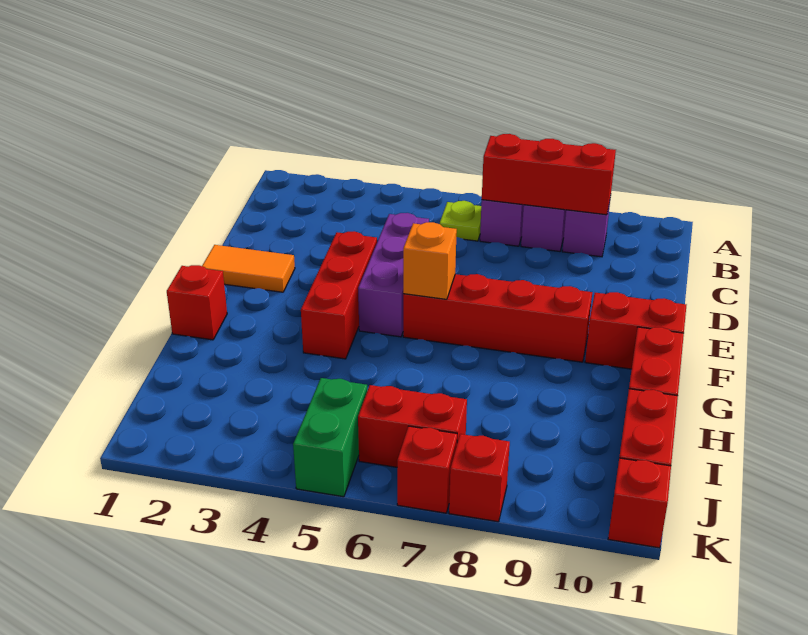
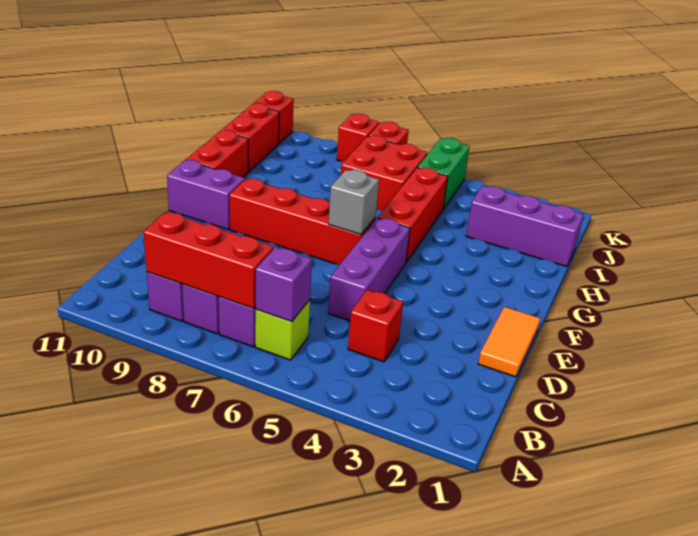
lime 1x1 plate [440,201,481,241] -> lime 1x1 brick [255,300,310,360]
none -> purple 1x1 brick [256,247,312,322]
orange 1x2 tile [202,245,295,292] -> orange 1x2 tile turned to [478,307,540,377]
red 1x3 brick [301,231,377,359] -> red 1x3 brick moved to [378,168,448,262]
orange 1x1 brick [403,222,457,299] -> grey 1x1 brick [329,170,379,234]
red 1x2 brick [585,292,686,369] -> purple 1x2 brick [167,160,245,229]
red 1x1 brick [167,265,227,340] -> red 1x1 brick moved to [348,290,403,362]
none -> purple 1x3 brick [466,186,584,266]
red 1x2 brick [358,385,467,467] -> red 2x2 brick [341,135,427,210]

